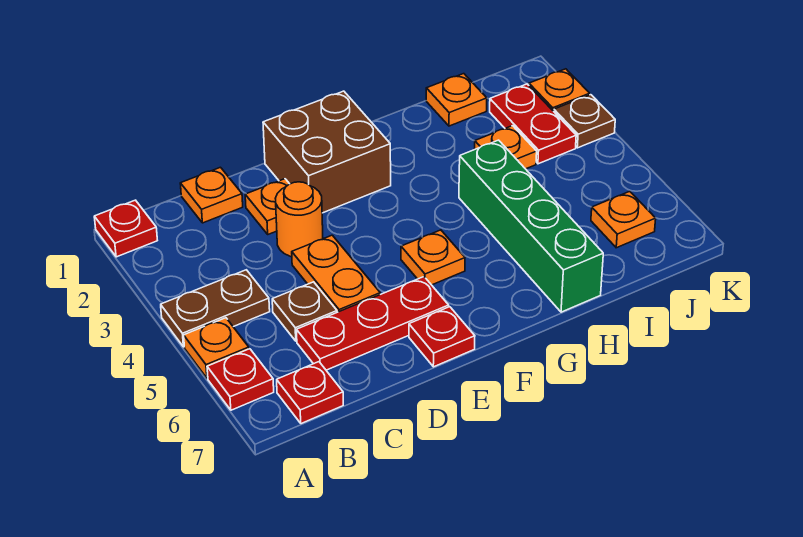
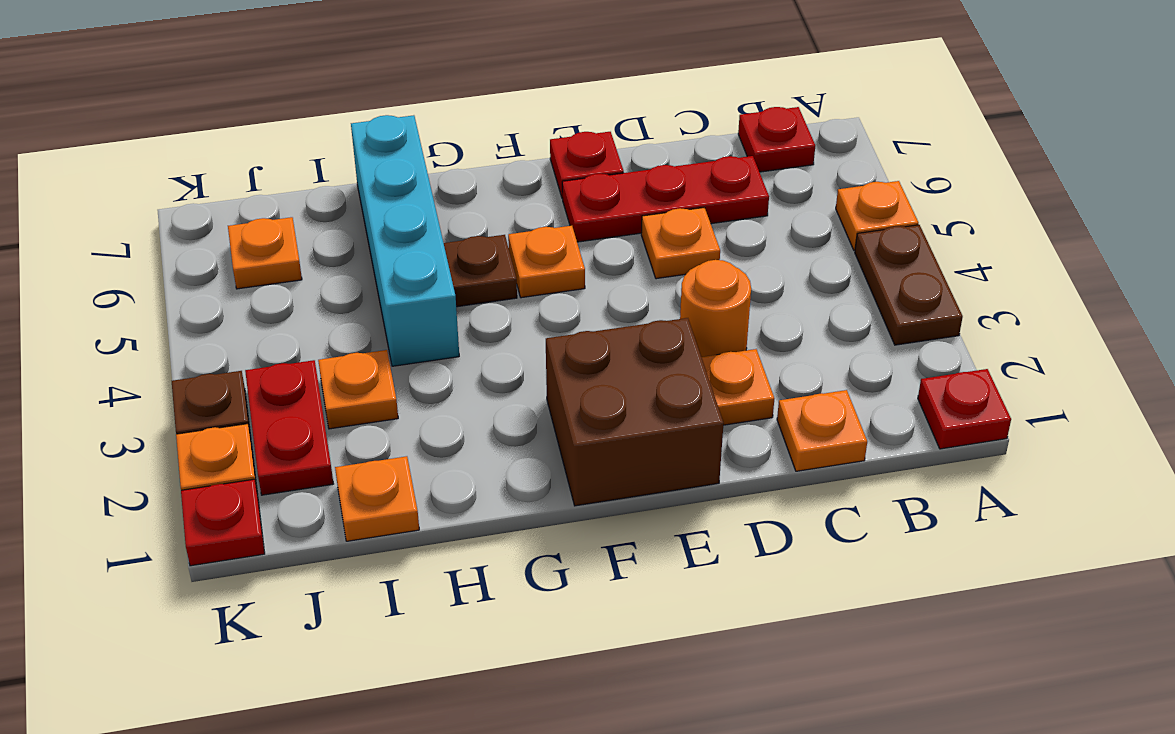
brown 1x2 plate [161,270,270,347] -> brown 1x2 plate turned to [855,225,963,345]
red 1x1 plate [207,349,274,410] -> red 1x1 plate moved to [181,479,265,566]
brown 1x1 plate [272,282,337,341] -> brown 1x1 plate moved to [444,235,517,307]
orange 1x2 plate [292,235,380,312] -> orange 1x1 plate [641,207,720,279]
green 1x4 brick [459,140,603,312] -> cyan 1x4 brick [351,115,459,366]

